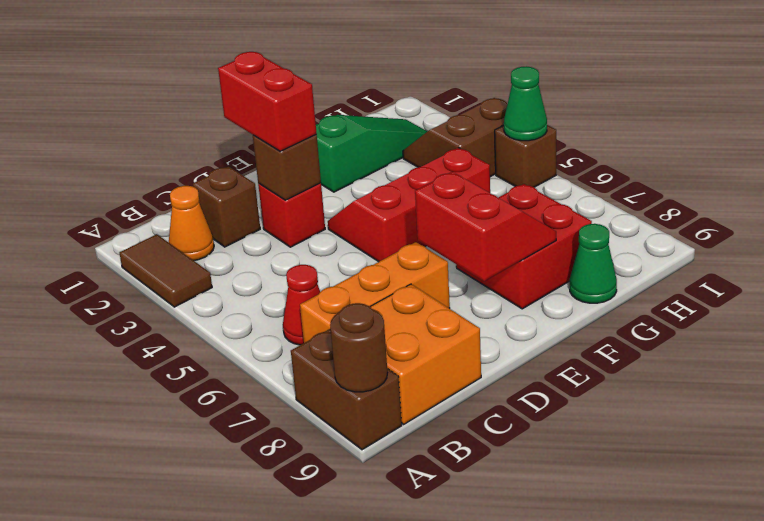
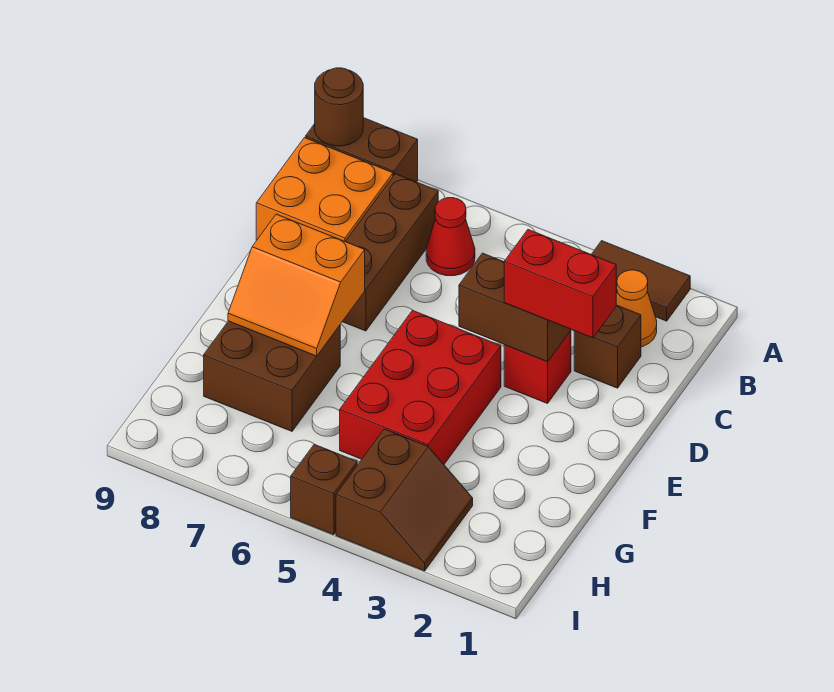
orange 1x3 brick [300,242,450,343] -> brown 1x3 brick [342,174,438,331]
brown 1x1 brick [253,135,321,200] -> brown 1x2 brick [459,253,571,362]
red 2x3 slope [328,148,490,262] -> red 2x3 brick [340,311,501,464]
red 2x2 slope [415,172,556,281] -> orange 2x2 slope [228,214,365,356]
green 1x3 slope [316,115,428,192] -> none
red 2x2 brick [456,184,592,309] -> brown 2x2 brick [204,321,340,431]
green 1x1 cone [570,224,617,303] -> none
green 1x1 cone [504,66,547,141] -> none

